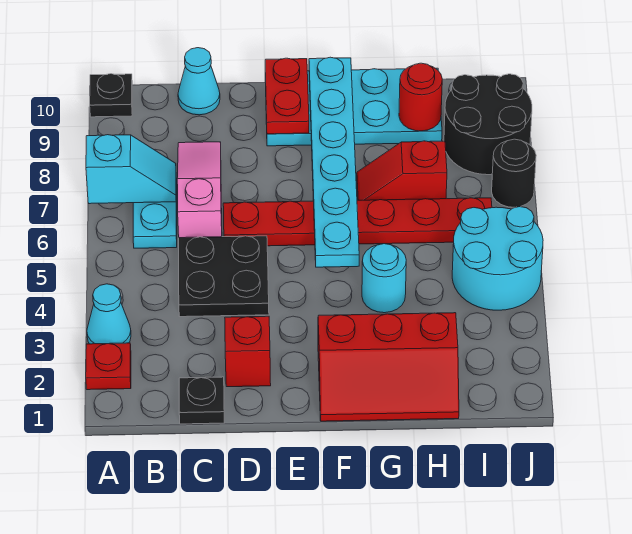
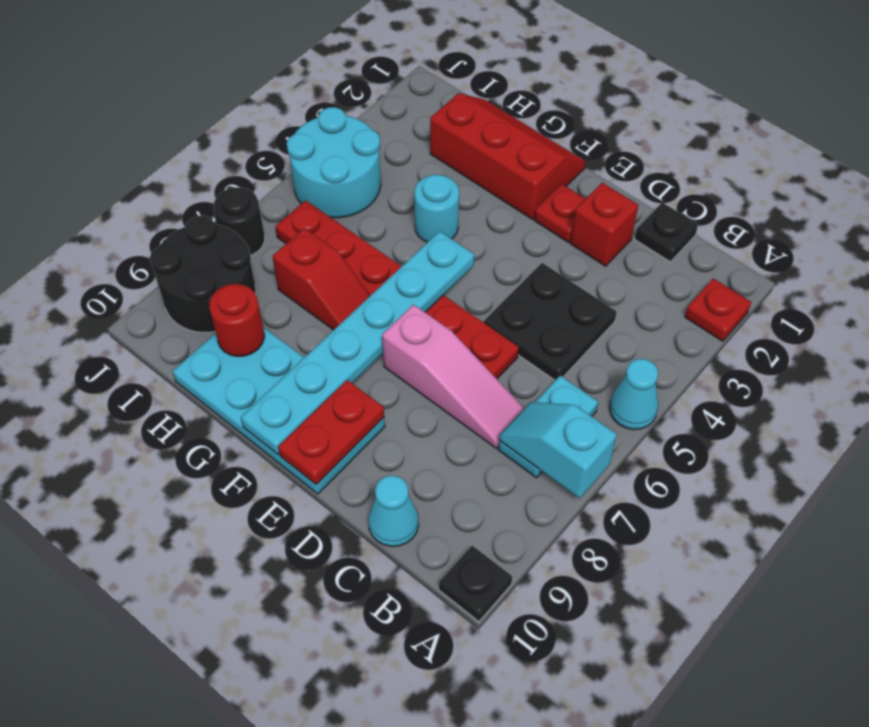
cyan 1x1 cone [87,284,131,344] -> cyan 1x1 cone moved to [609,359,658,430]
pink 1x3 slope [177,142,222,238] -> pink 1x3 slope turned to [382,305,524,448]
none -> red 1x1 plate [534,184,585,242]

